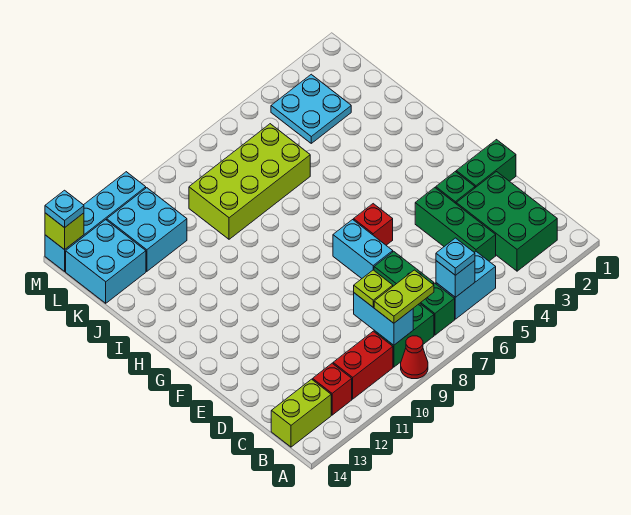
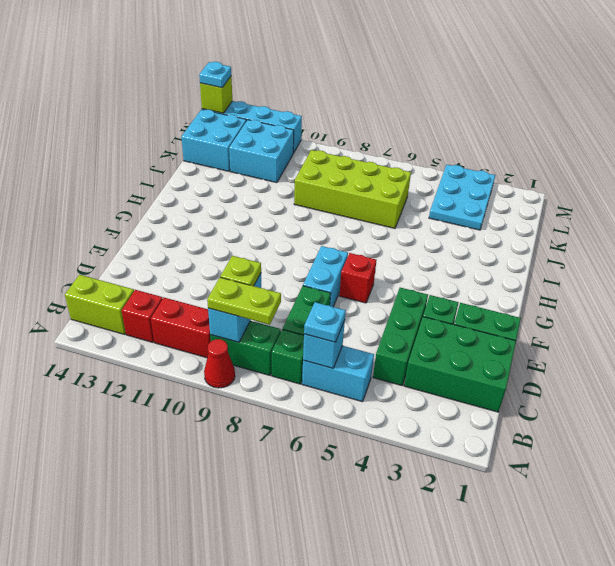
green 2x3 brick [456,172,557,271] -> green 2x3 brick turned to [404,317,516,412]
cyan 2x2 plate [271,74,351,143] -> cyan 2x3 plate [429,165,495,230]

